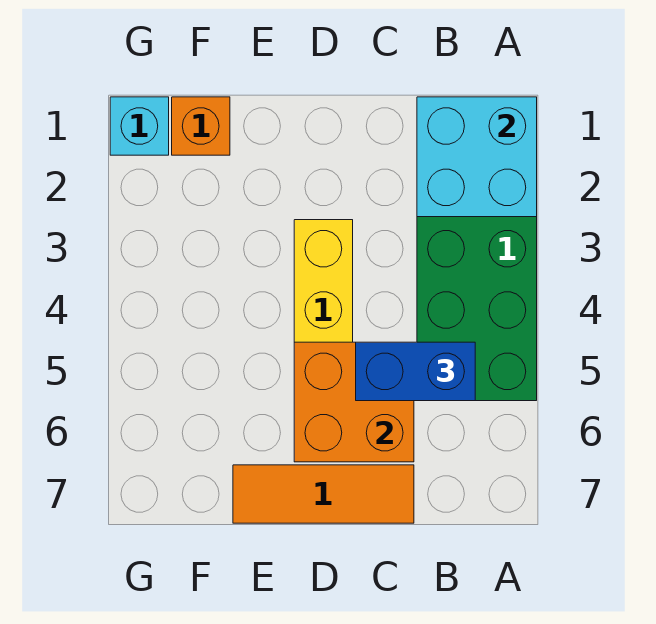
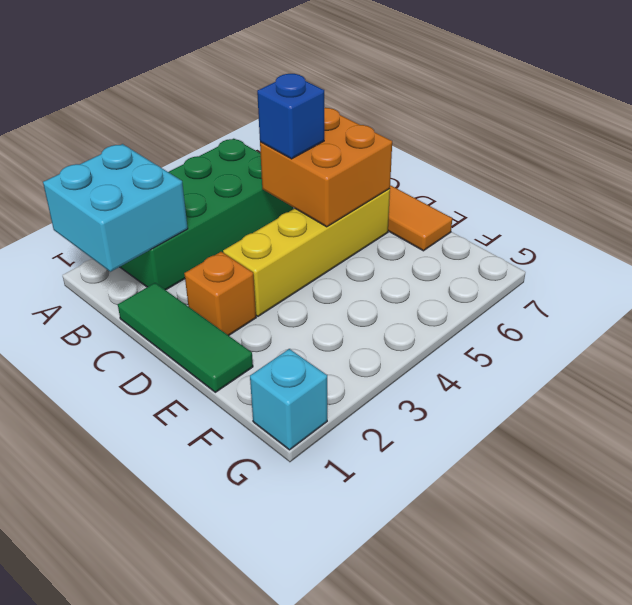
blue 1x2 brick [356,342,475,401] -> blue 1x1 brick [257,74,324,159]
none -> green 1x3 tile [118,283,253,392]
orange 1x1 brick [172,97,230,155] -> orange 1x1 brick moved to [184,252,256,336]

